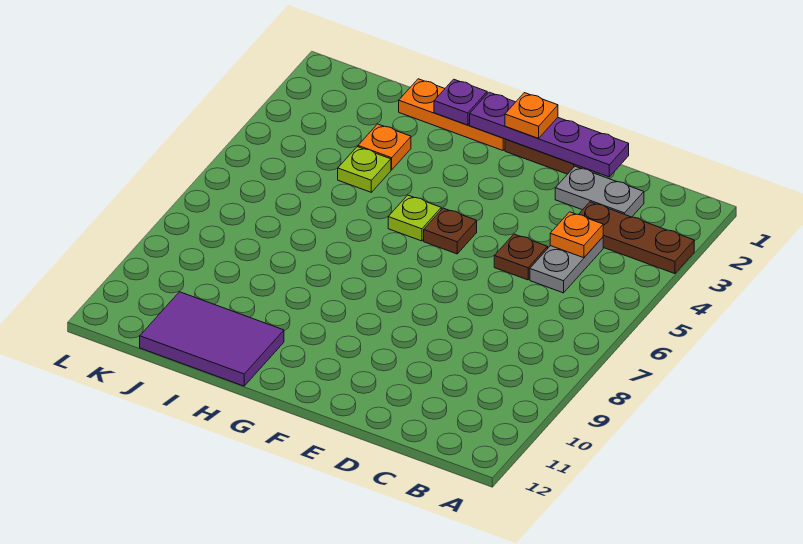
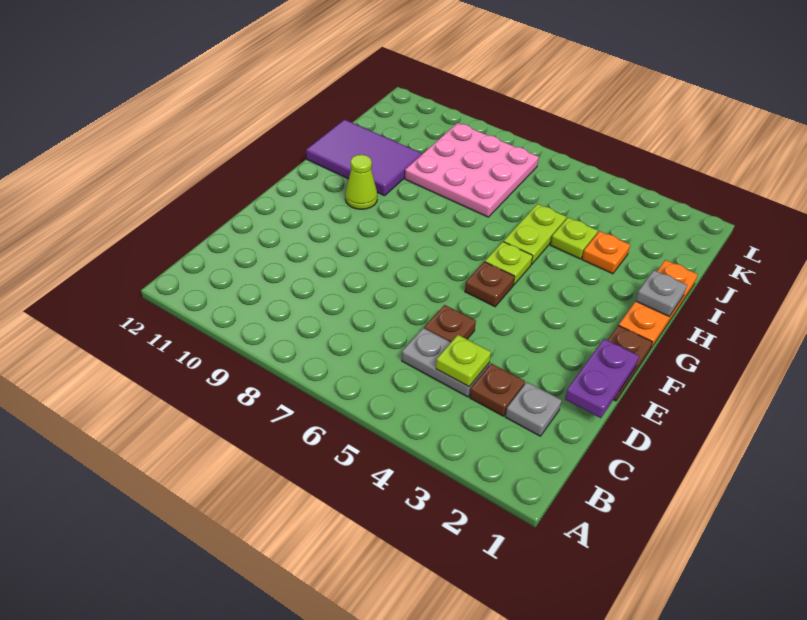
brown 1x3 plate [578,202,694,274] -> brown 1x1 plate [470,363,525,416]
grey 1x2 plate [555,166,644,217] -> grey 1x1 plate [505,382,562,436]
orange 1x1 plate [550,212,603,258] -> lime 1x1 plate [436,335,491,387]
purple 1x4 plate [470,92,629,177] -> purple 1x2 plate [565,339,639,418]
orange 1x1 plate [505,93,558,138] -> none
none -> lime 1x1 cone [345,155,377,209]
purple 1x1 plate [434,79,487,125] -> grey 1x1 plate [636,270,687,316]
none -> lime 1x2 plate [504,204,566,264]
purple 2x3 tile [140,292,284,386] -> purple 2x3 tile turned to [306,120,422,196]
none -> pink 3x3 plate [405,123,539,217]

